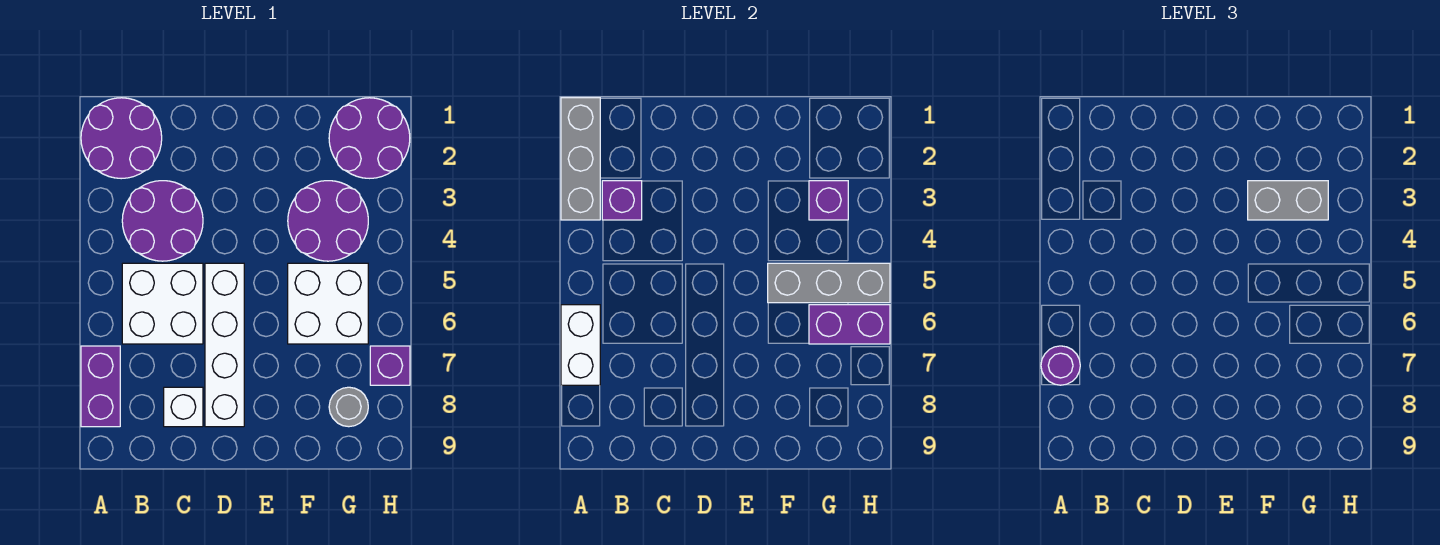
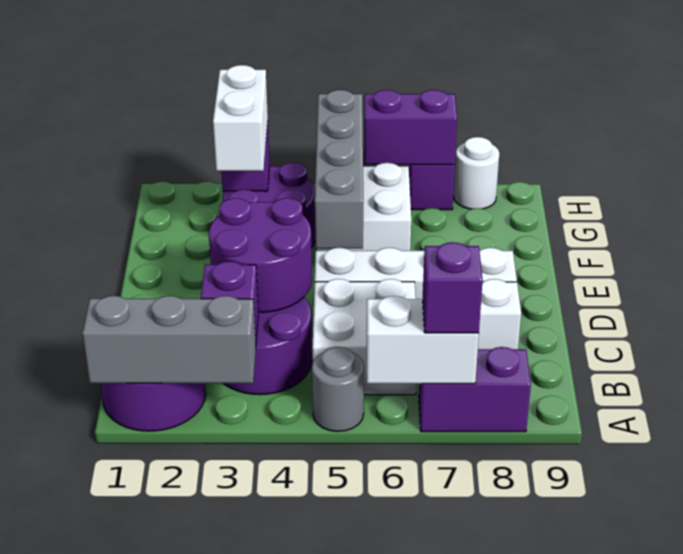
purple 1x1 round brick [1041,346,1080,385] -> purple 1x1 brick [423,242,483,333]
grey 1x2 brick [1248,181,1328,220] -> white 1x2 brick [213,65,268,171]
grey 1x3 brick [768,263,890,303] -> grey 1x4 brick [315,90,363,249]
purple 2x2 round brick [329,98,410,178] -> purple 2x2 round brick moved to [209,198,312,312]
purple 1x2 brick [809,305,890,344] -> purple 1x2 brick turned to [364,90,457,165]
grey 1x1 round brick [329,387,368,427] -> grey 1x1 round brick moved to [312,347,364,431]
none -> white 1x1 round brick [454,137,499,209]

